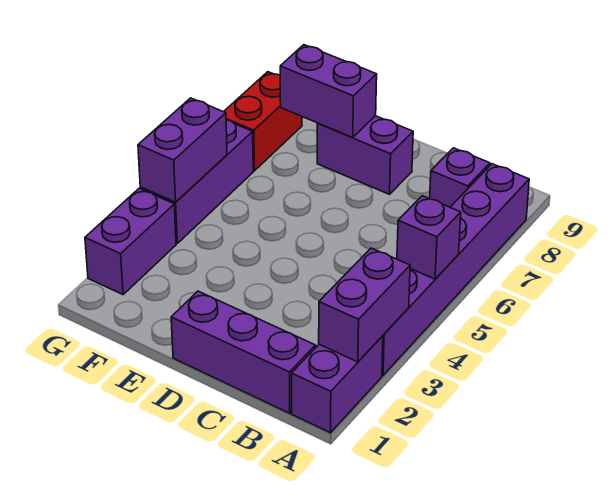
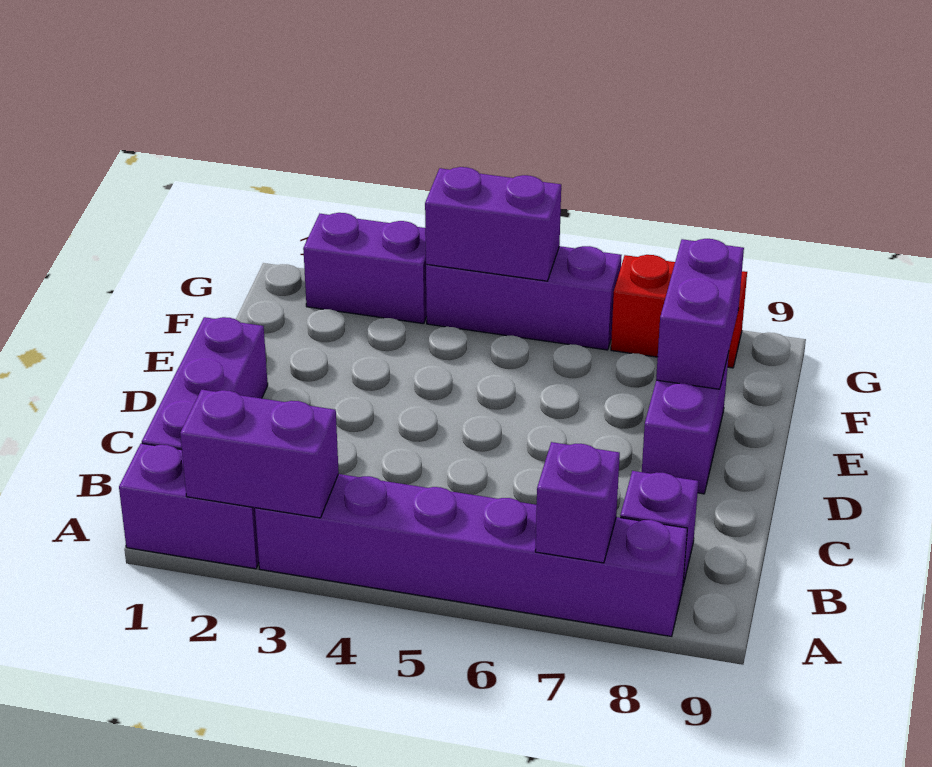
purple 1x1 brick [397,196,461,279] -> purple 1x1 brick moved to [535,442,620,563]

